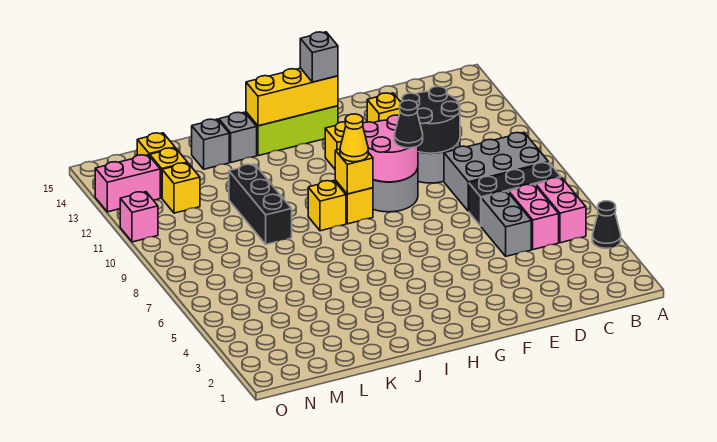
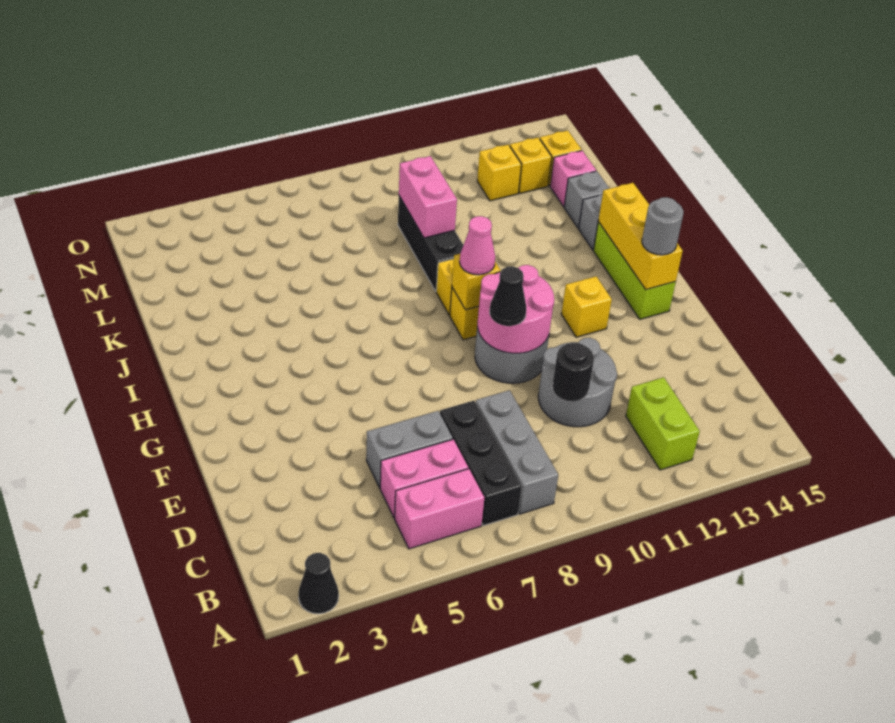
black 1x1 cone [592,201,621,248] -> black 1x1 cone moved to [298,553,339,614]
grey 2x3 brick [444,133,549,211] -> grey 1x3 brick [476,390,558,514]
none -> lime 1x2 brick [626,377,700,470]
black 2x2 round brick [402,86,460,153] -> black 1x1 round brick [552,343,594,401]
yellow 1x1 brick [367,93,401,123] -> none
grey 1x1 brick [300,32,338,82] -> grey 1x1 round brick [642,197,683,255]
yellow 1x1 cone [340,114,368,162] -> pink 1x1 cone [460,216,495,275]
black 1x3 brick [229,164,292,244] -> black 1x3 brick turned to [398,196,463,291]
pink 1x2 brick [95,155,160,212] -> pink 1x2 brick moved to [399,156,457,238]
pink 1x1 brick [120,192,158,242] -> pink 1x1 brick moved to [550,151,596,207]

